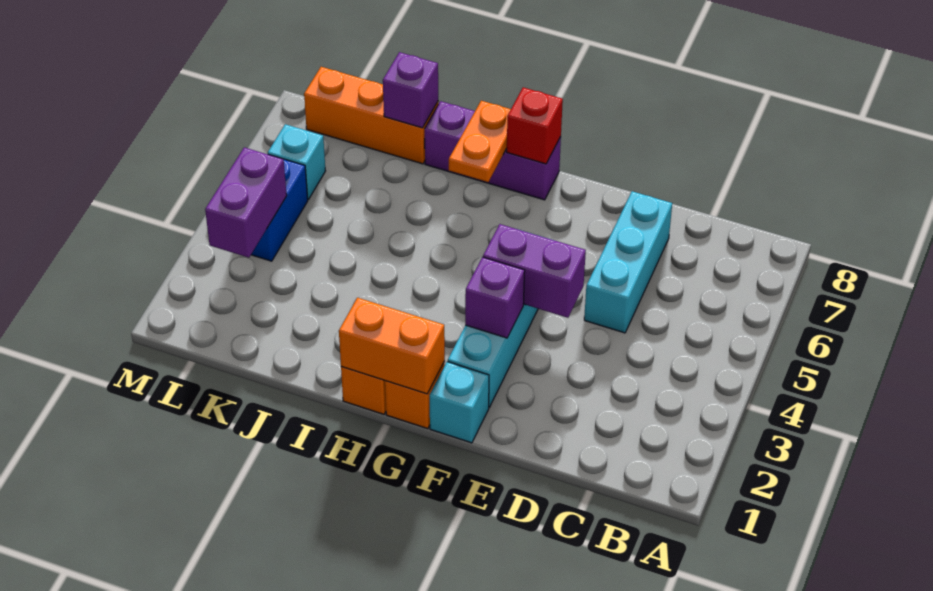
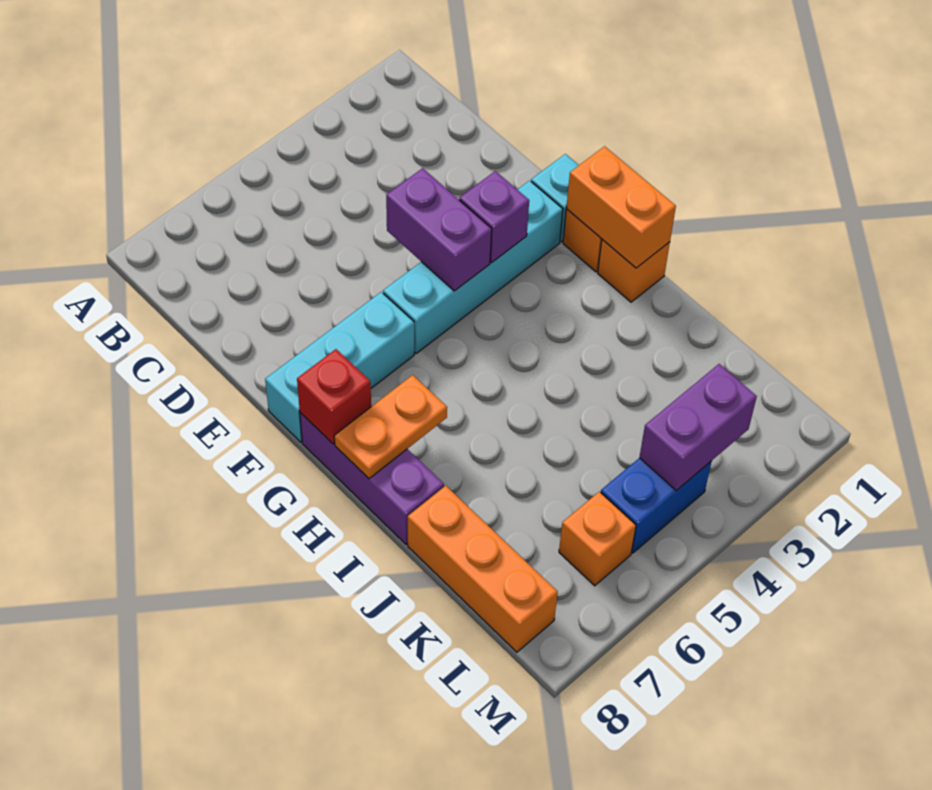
cyan 1x3 brick [584,191,672,333] -> cyan 1x3 brick moved to [265,292,414,442]
purple 1x1 brick [383,52,438,128] -> none
cyan 1x1 brick [268,124,325,200] -> orange 1x1 brick [559,492,636,586]

